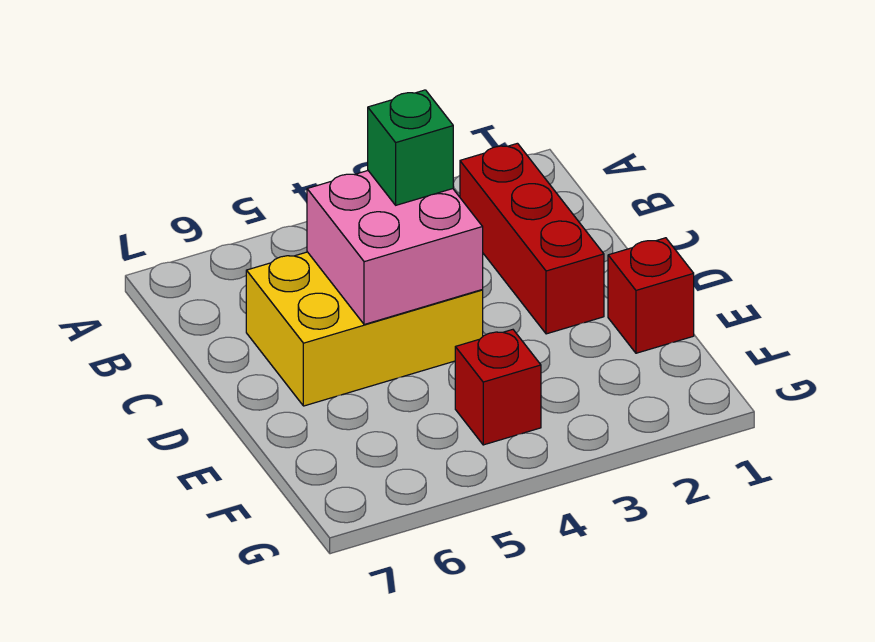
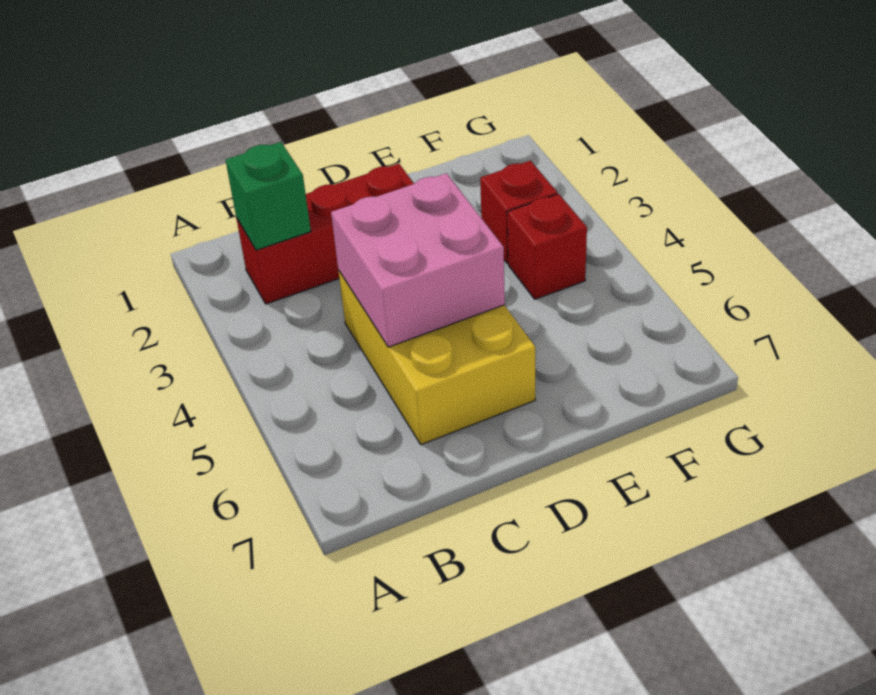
green 1x1 brick [368,90,453,205] -> green 1x1 brick moved to [226,142,311,250]
red 1x1 brick [608,238,694,353] -> red 1x1 brick moved to [480,161,557,263]

